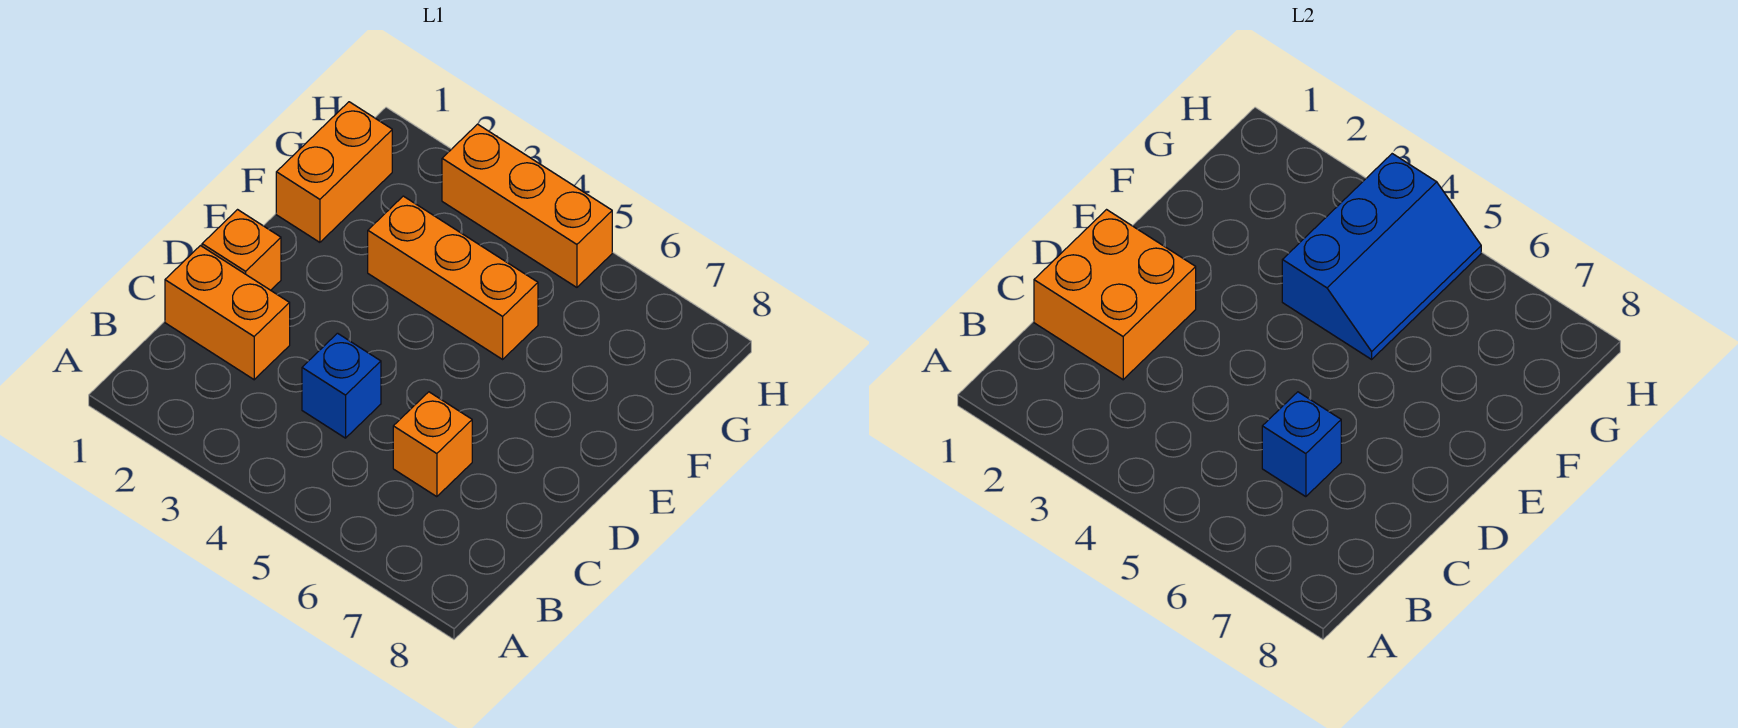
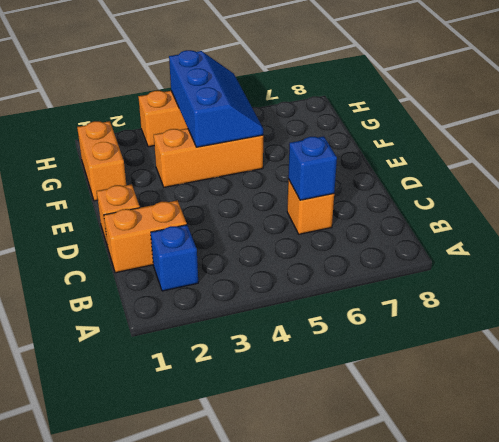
orange 2x2 brick [1034,210,1196,380] -> none
blue 1x1 brick [302,333,381,438] -> blue 1x1 brick moved to [151,225,198,291]

